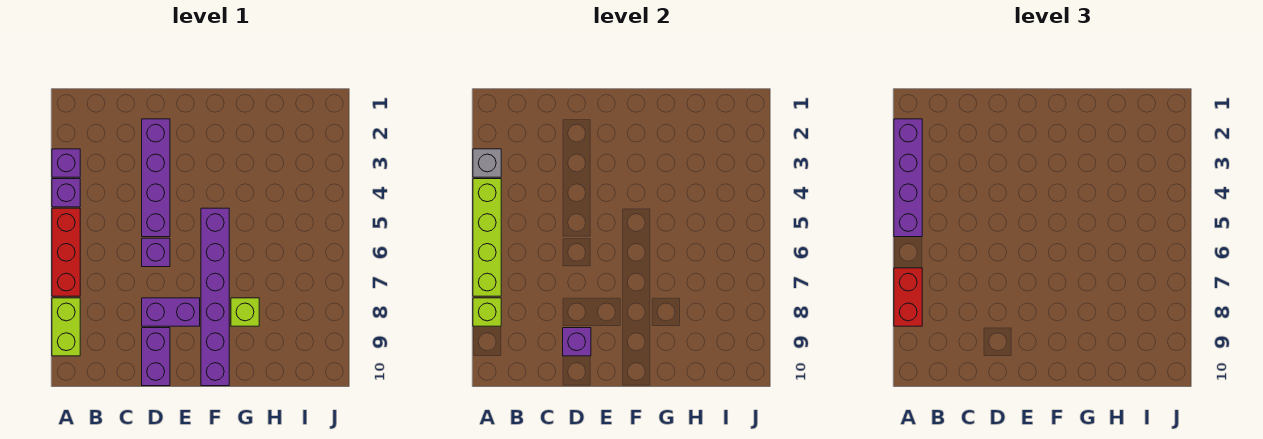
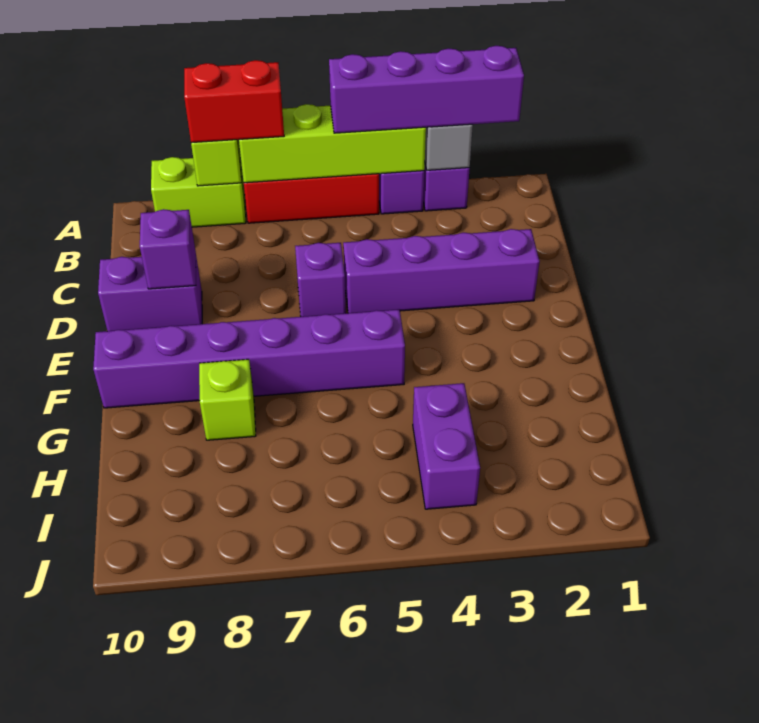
purple 1x2 brick [142,298,200,326] -> purple 1x2 brick moved to [413,383,480,509]

